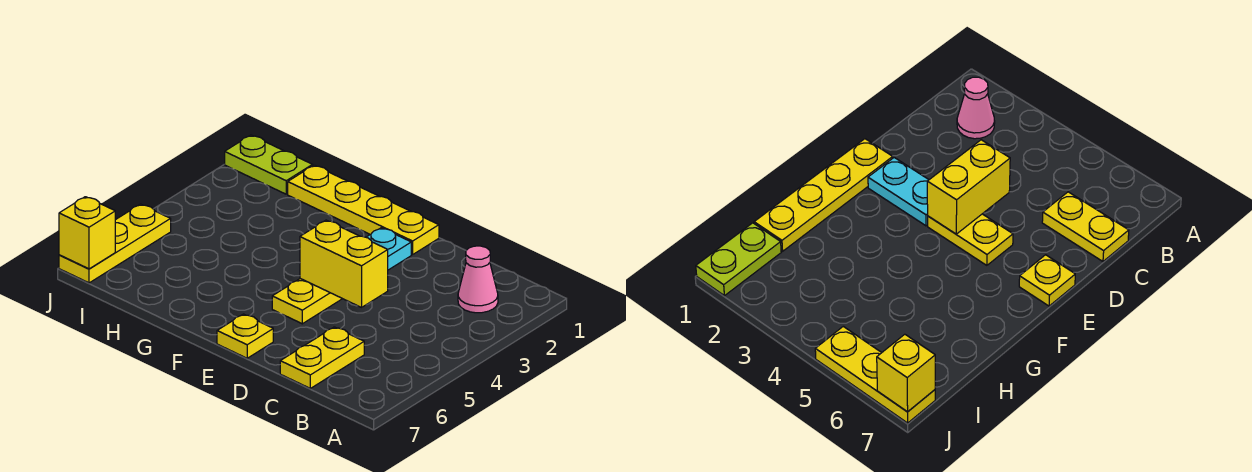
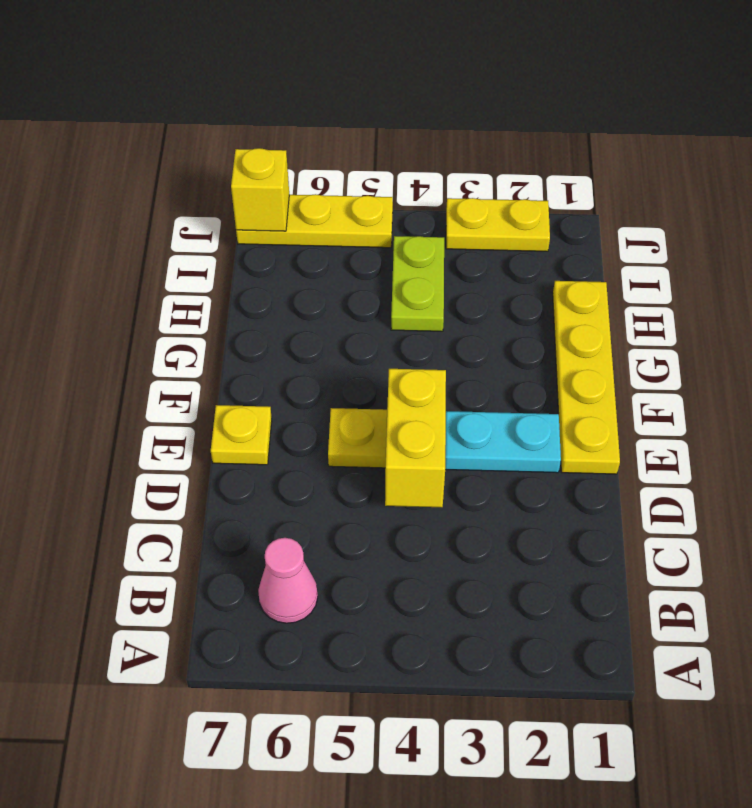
pink 1x1 cone [458,246,498,313] -> pink 1x1 cone moved to [258,538,318,623]
yellow 1x2 plate [280,327,364,388] -> yellow 1x2 plate moved to [446,198,550,251]
lime 1x2 plate [225,135,313,194] -> lime 1x2 plate moved to [391,236,444,331]

